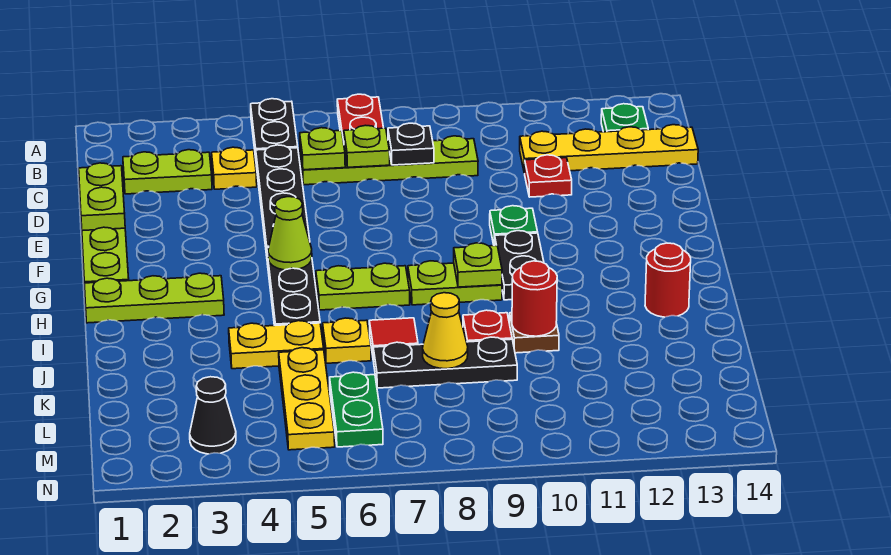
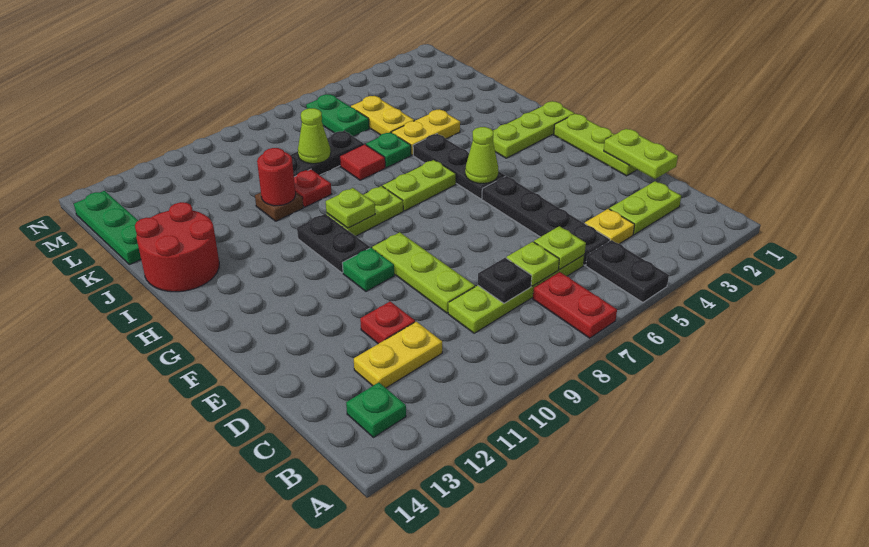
yellow 1x4 plate [520,125,698,173] -> yellow 1x2 plate [354,322,442,388]
none -> lime 1x3 plate [372,232,475,313]
red 1x1 round brick [645,243,691,317] -> red 2x2 round brick [135,202,219,292]
yellow 1x1 plate [323,318,371,363] -> green 1x1 plate [366,132,411,167]
yellow 1x3 plate [279,348,335,450] -> yellow 1x2 plate [351,96,414,135]
yellow 1x1 cone [423,293,468,369] -> lime 1x1 cone [298,108,331,164]
none -> green 1x3 plate [74,191,141,265]
black 1x1 cone [190,377,236,454] -> none

